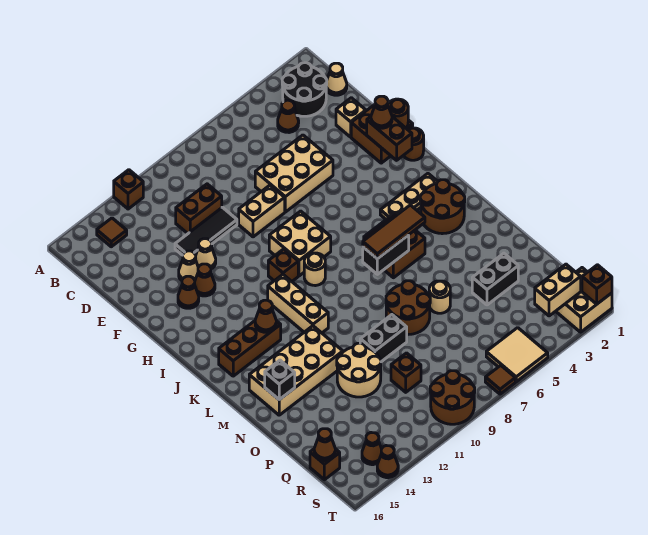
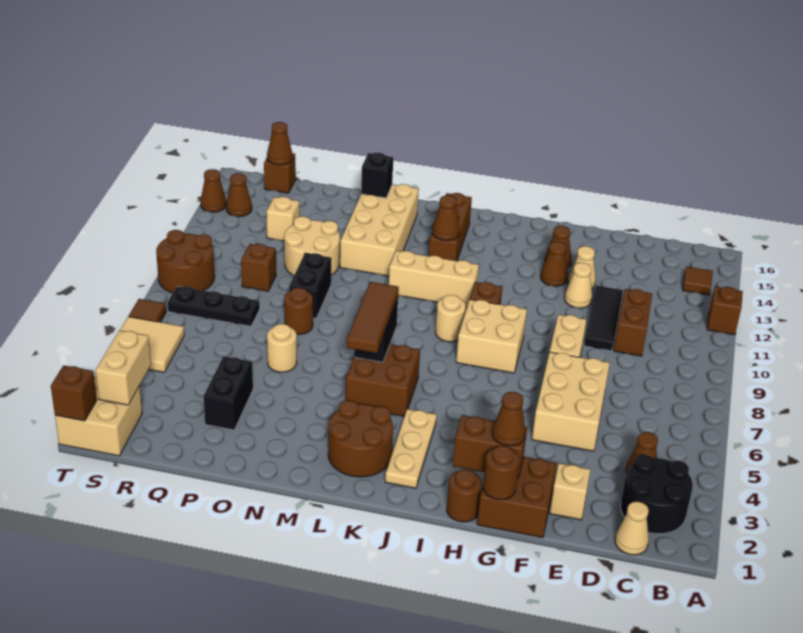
brown 2x2 round brick [386,281,430,335] -> brown 1x1 round brick [284,288,313,335]
none -> black 1x3 plate [167,286,260,326]
none -> tan 1x1 brick [267,197,299,241]

